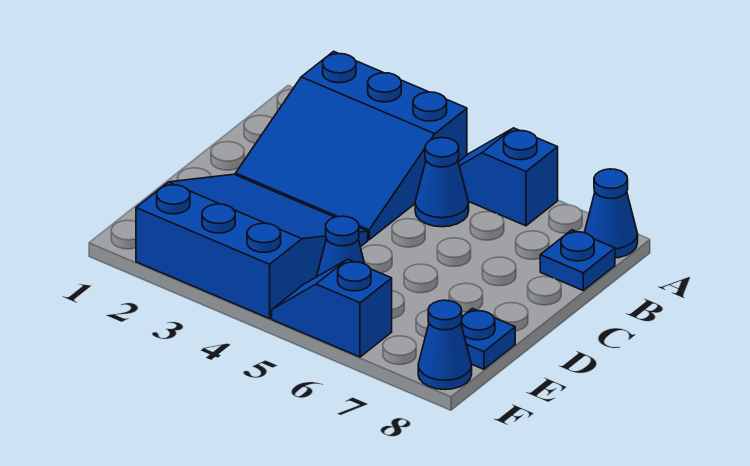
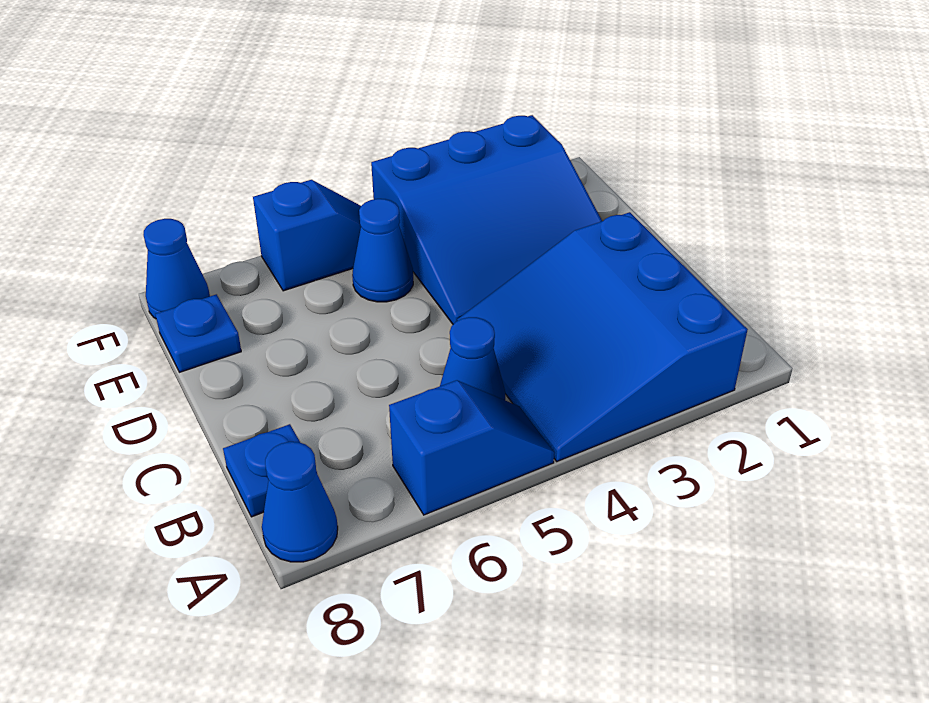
blue 3x3 slope [236,51,467,240] -> blue 3x3 slope turned to [457,212,748,461]

